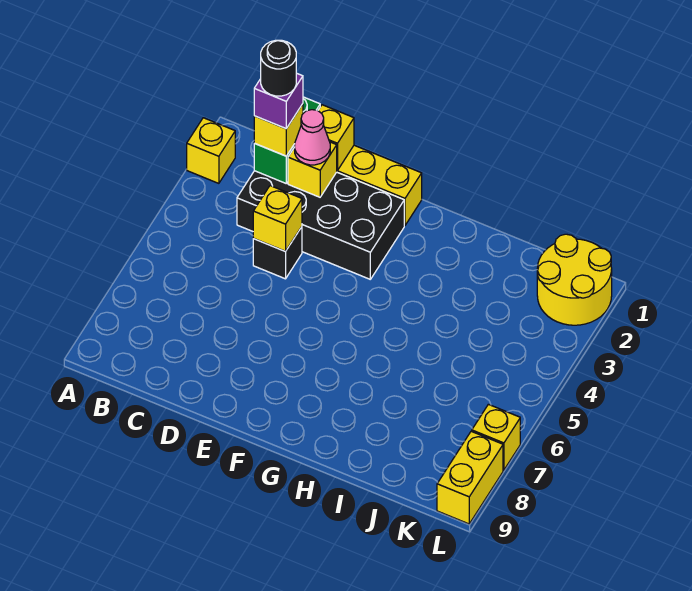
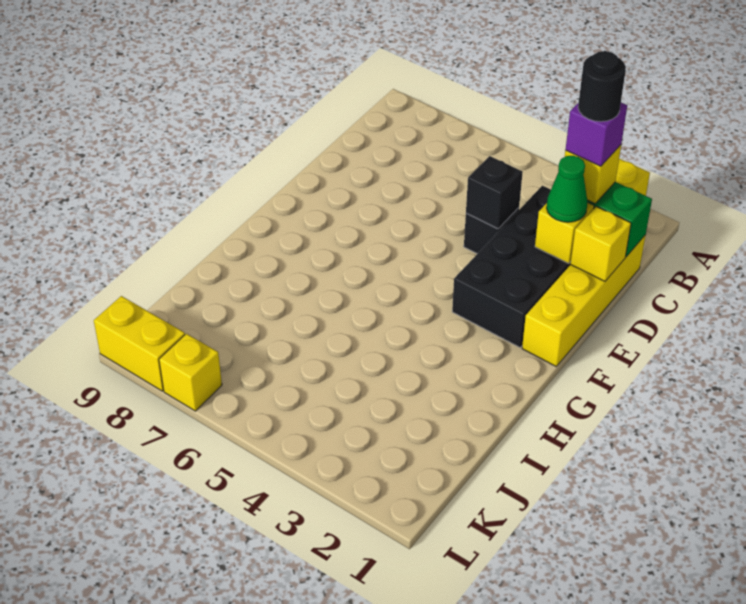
pink 1x1 cone [295,110,330,165] -> green 1x1 cone [546,156,588,222]
yellow 1x1 brick [253,186,302,251] -> black 1x1 brick [466,156,523,229]
yellow 2x2 round brick [537,234,612,325] -> none

